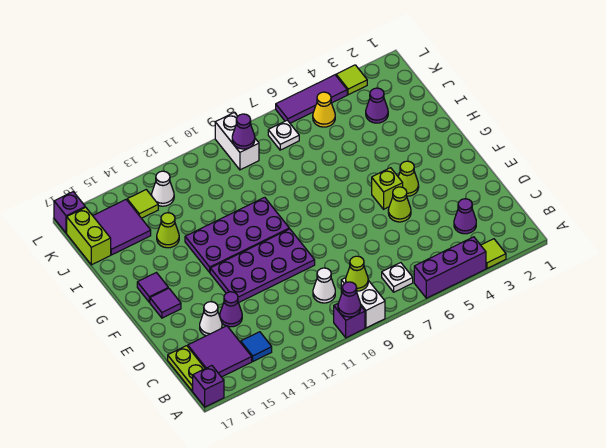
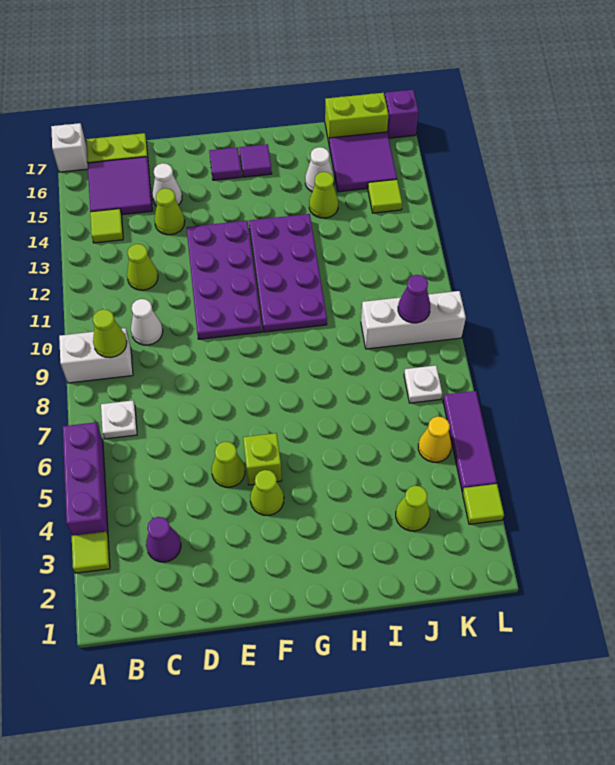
purple 1x1 brick [334,304,365,338] -> none
purple 1x1 cone [338,282,361,317] -> none
purple 1x1 brick [193,366,224,407] -> white 1x1 brick [51,123,88,172]
blue 1x1 tile [241,332,272,361] -> lime 1x1 tile [90,209,123,243]
none -> lime 1x1 cone [127,244,158,290]
purple 1x1 cone [220,292,242,327] -> lime 1x1 cone [154,188,185,235]
purple 1x1 cone [366,88,388,123] -> lime 1x1 cone [396,486,430,531]
white 1x2 brick [215,112,259,170] -> white 1x3 brick [361,291,466,349]
white 1x1 cone [152,171,174,206] -> white 1x1 cone moved to [305,147,334,192]

